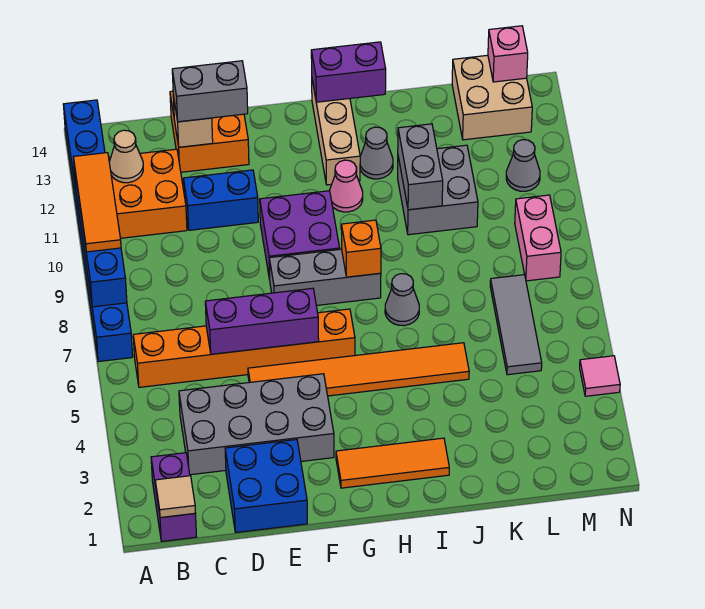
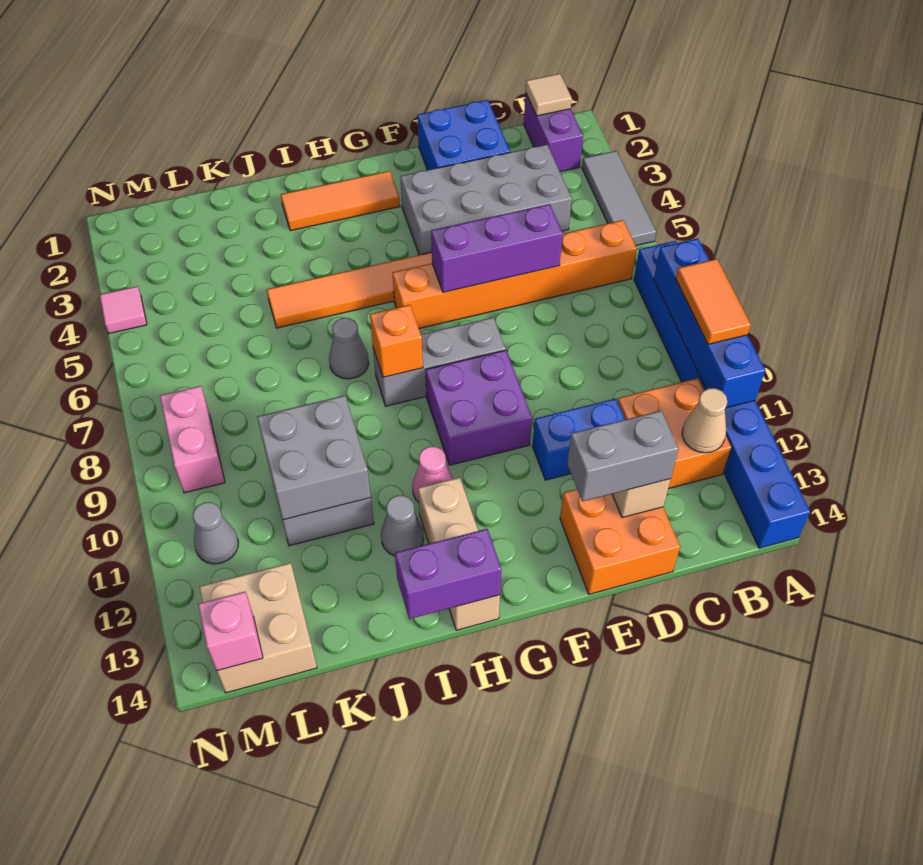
orange 1x3 tile [74,153,121,252] -> orange 1x2 tile [676,259,751,344]
grey 1x2 brick [398,124,443,210] -> grey 2x2 brick [257,395,371,520]
grey 1x3 tile [490,275,542,375] -> grey 1x3 tile moved to [582,151,656,245]

